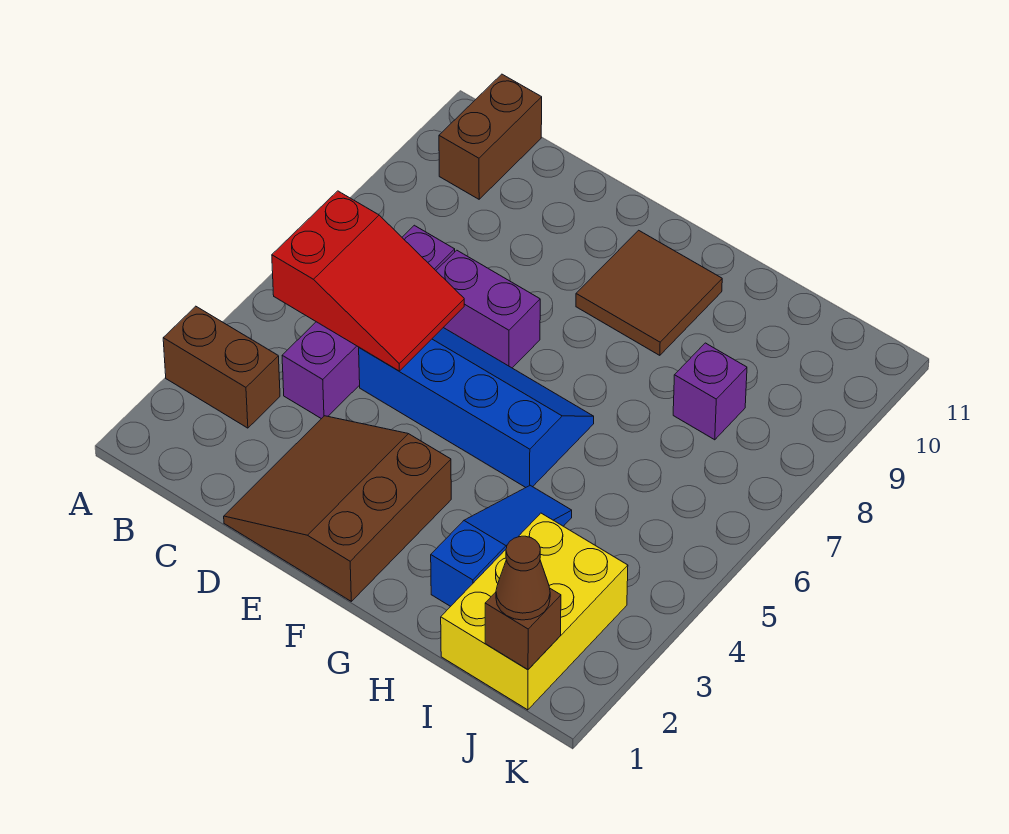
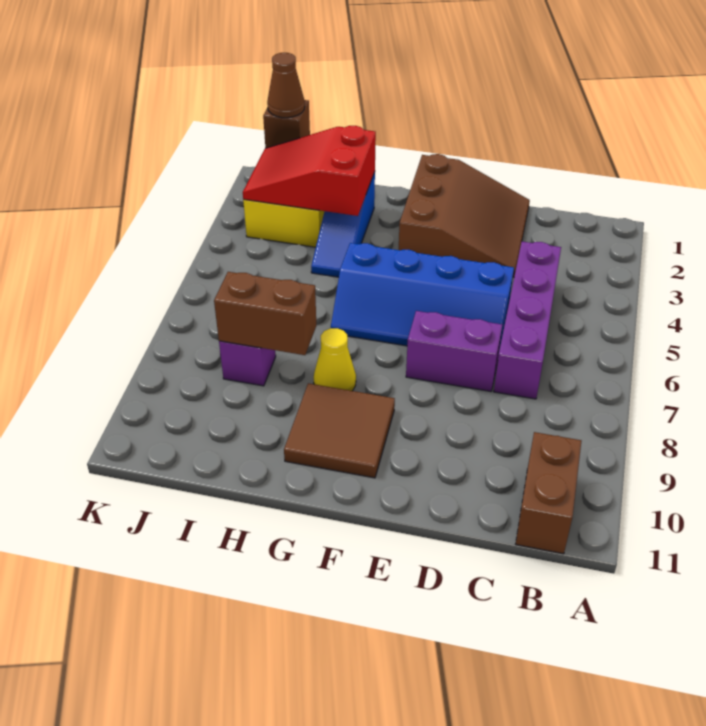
brown 1x2 brick [163,306,280,428] -> brown 1x2 brick moved to [214,272,316,355]
red 2x3 slope [272,191,464,371] -> red 2x3 slope moved to [243,126,376,216]
none -> yellow 1x1 cone [314,328,356,391]

